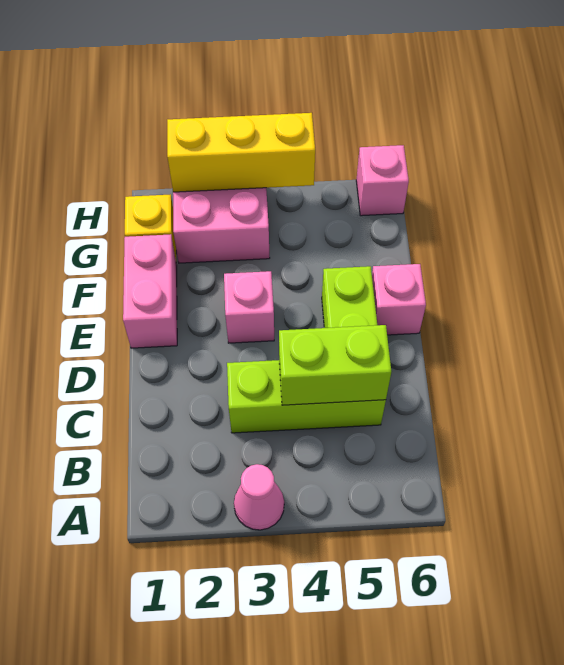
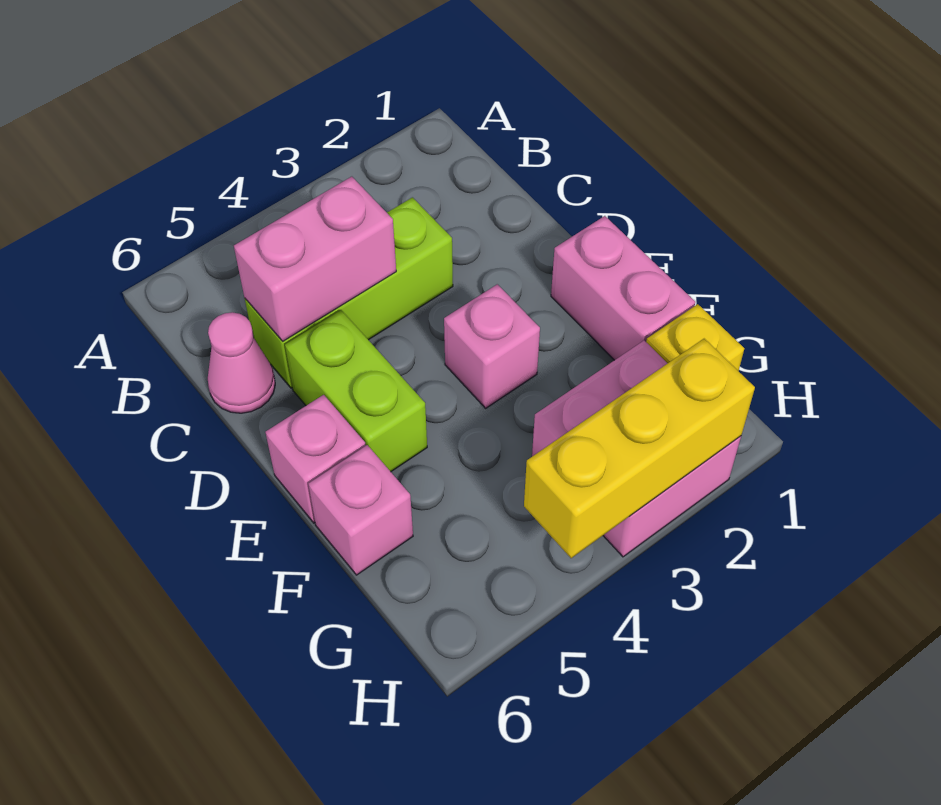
pink 1x1 cone [234,464,284,530] -> pink 1x1 cone moved to [208,312,275,413]
lime 1x2 brick [279,325,391,405] -> pink 1x2 brick [234,177,396,341]
pink 1x1 brick [356,145,409,216] -> pink 1x1 brick moved to [308,445,413,575]

